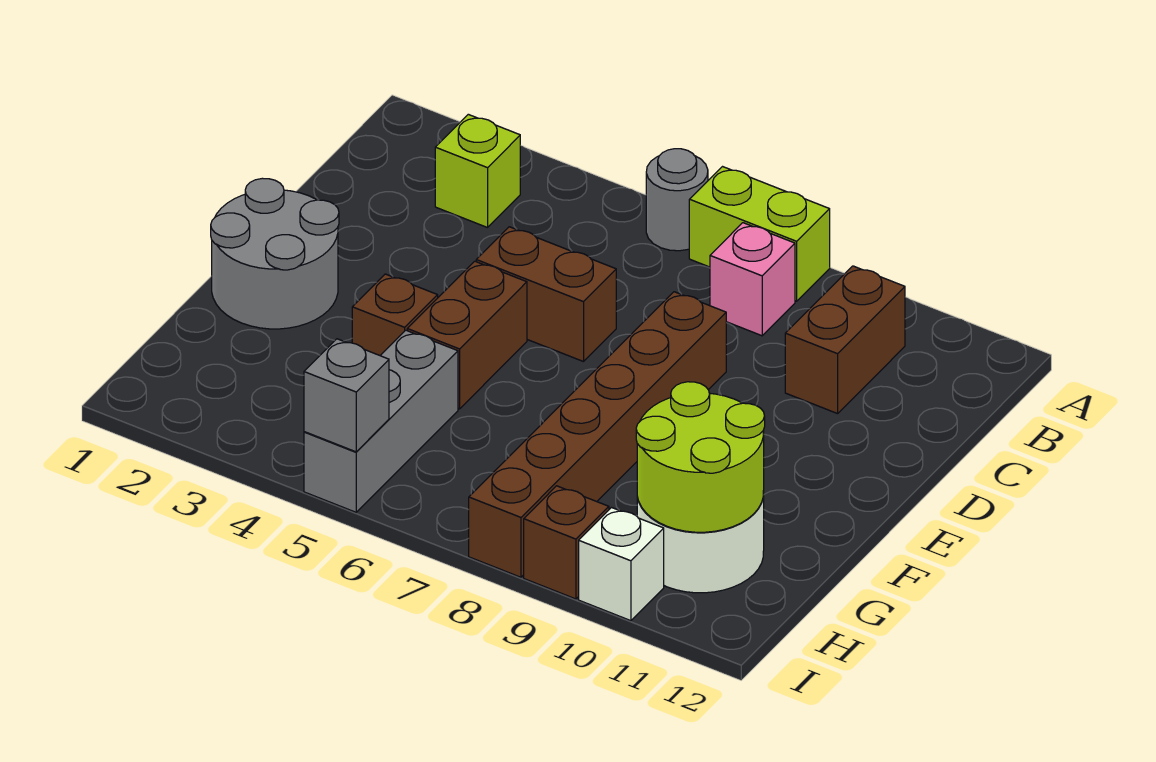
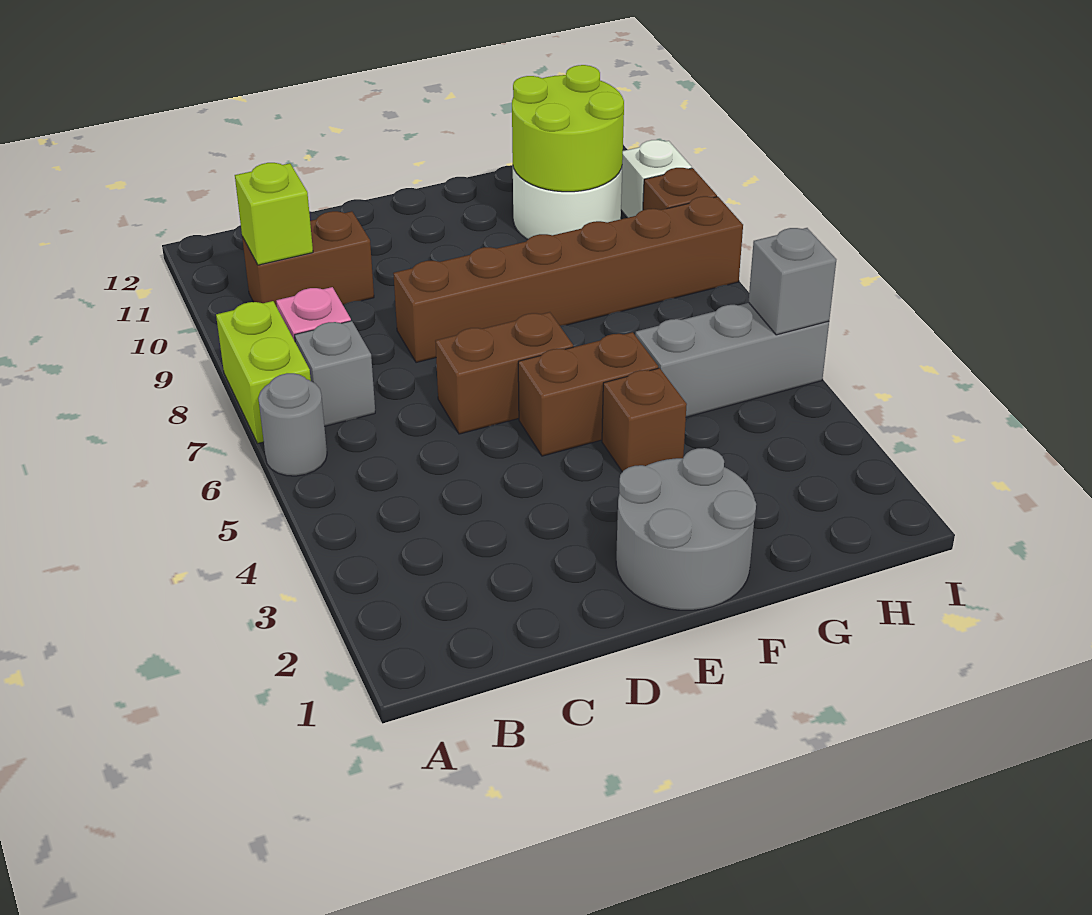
lime 1x1 brick [435,114,520,228] -> lime 1x1 brick moved to [235,163,313,265]
none -> grey 1x1 brick [295,321,375,426]
brown 1x2 brick [476,227,616,362] -> brown 1x2 brick turned to [435,312,573,434]

